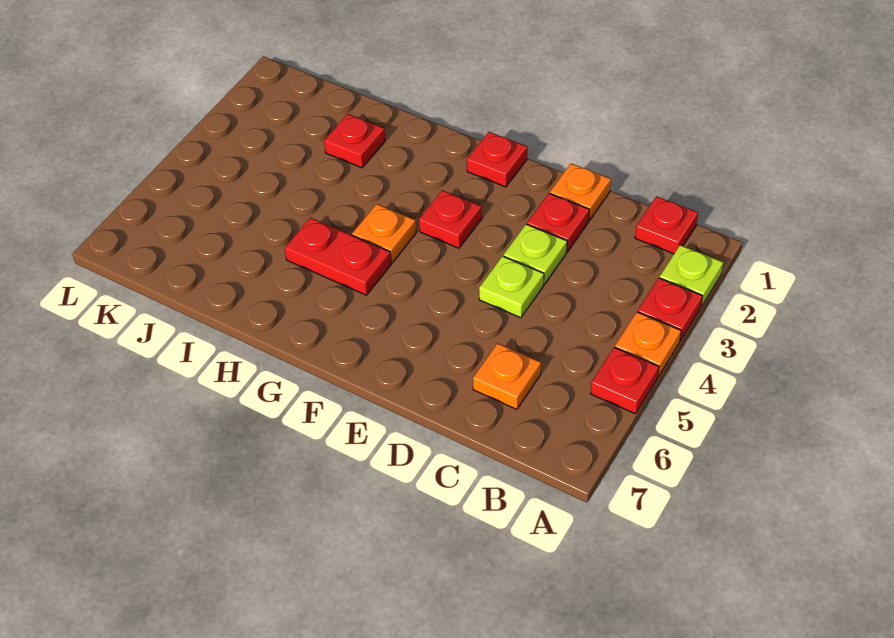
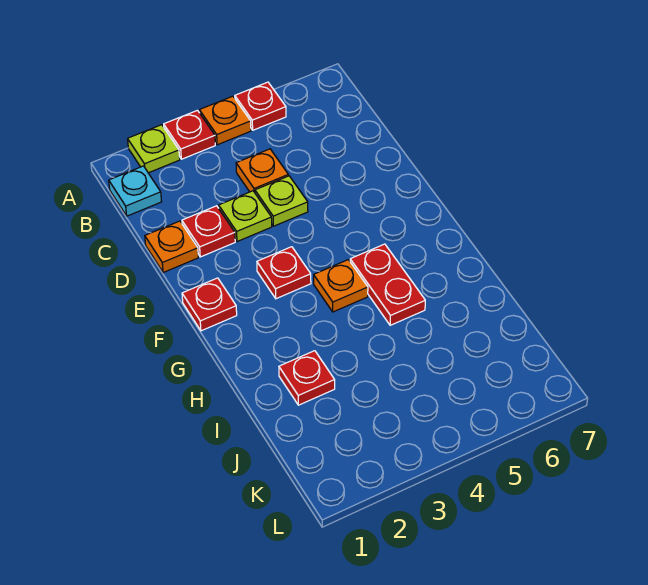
red 1x1 plate [635,196,698,254] -> cyan 1x1 plate [109,166,162,216]
orange 1x1 plate [473,343,541,409] -> orange 1x1 plate moved to [236,149,288,192]

